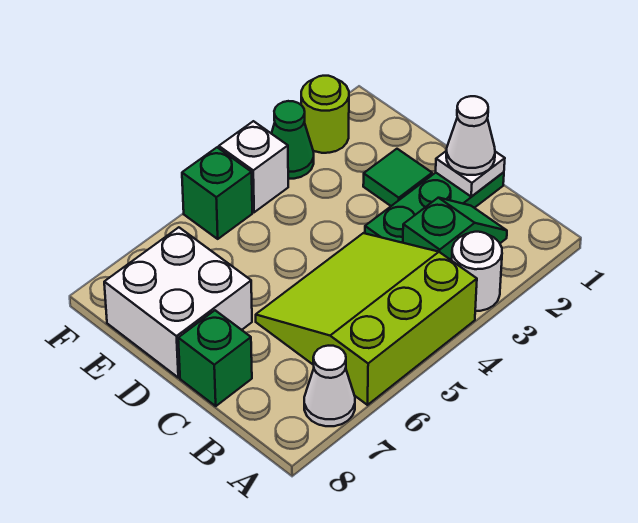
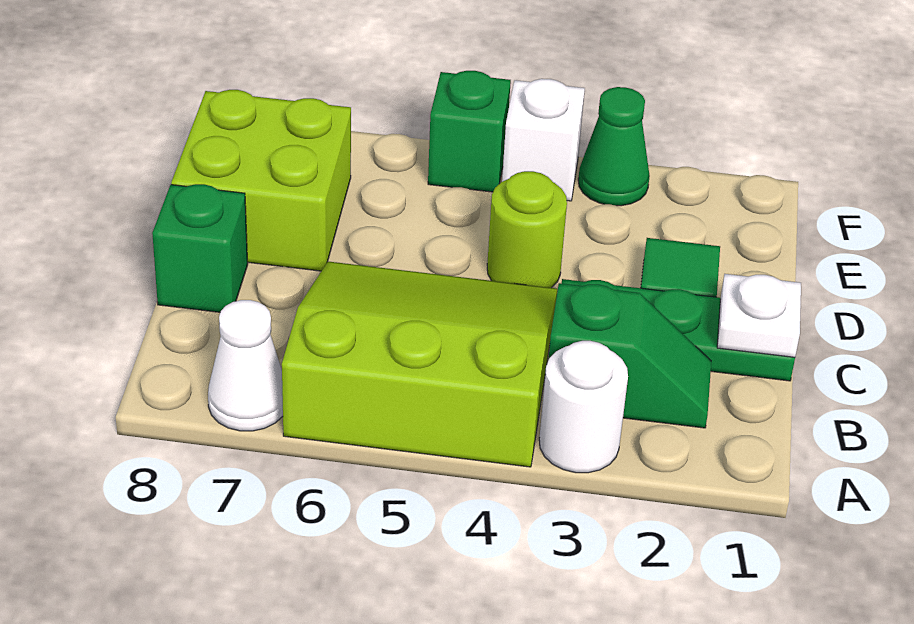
white 1x1 cone [446,96,495,175] -> none
white 2x2 brick [104,227,252,378] -> lime 2x2 brick [171,90,351,271]
lime 1x1 round brick [301,76,349,153] -> lime 1x1 round brick moved to [487,171,567,288]

